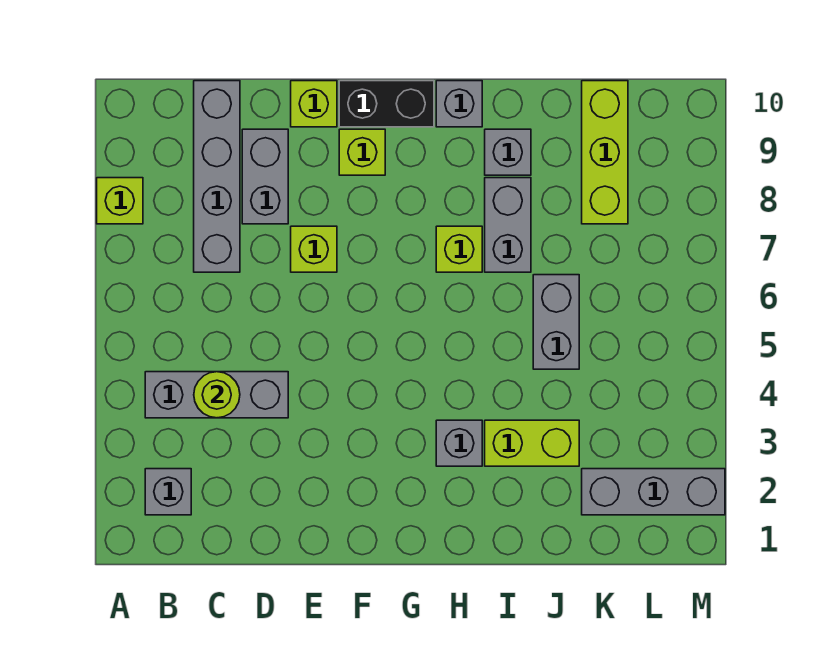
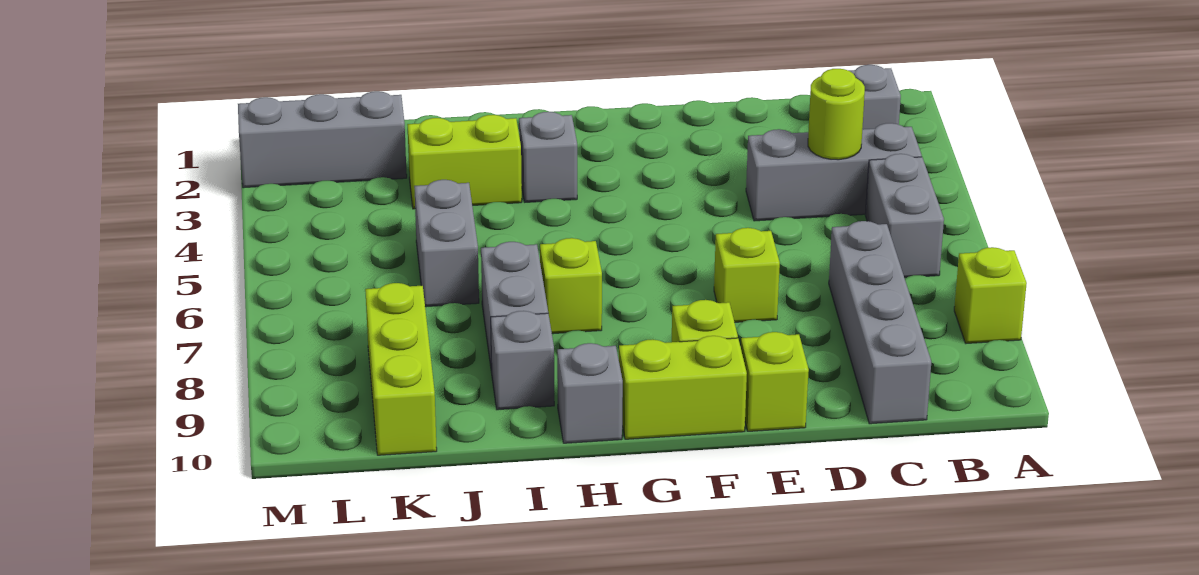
grey 1x2 brick [242,129,288,224] -> grey 1x2 brick moved to [865,154,944,278]
black 1x2 brick [339,81,434,127] -> lime 1x2 brick [619,336,747,439]

